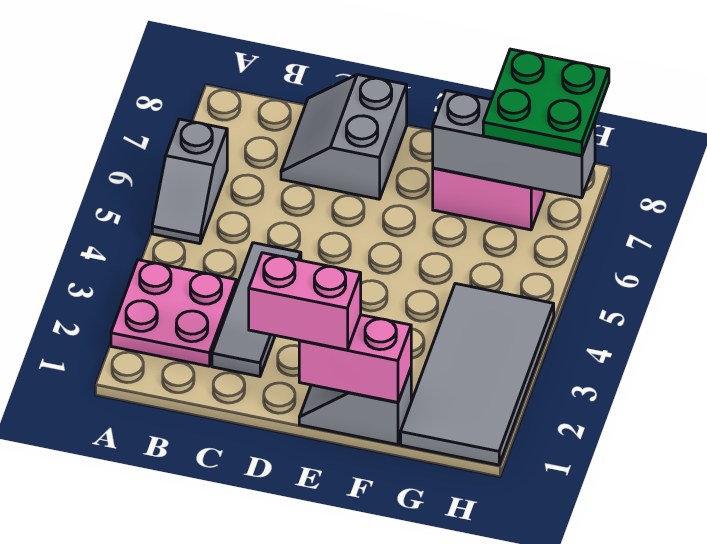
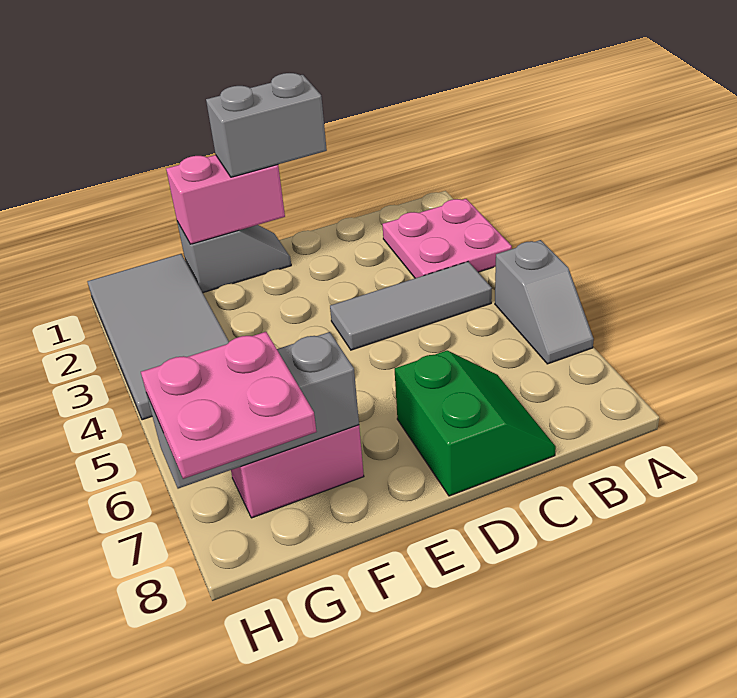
grey 1x2 slope [152,119,227,244] -> grey 1x2 slope turned to [495,240,594,364]
grey 1x3 tile [212,243,301,376] -> grey 1x3 tile turned to [330,262,492,350]
grey 2x2 slope [281,75,407,199] -> green 2x2 slope [395,351,556,496]
pink 1x2 brick [249,253,361,350] -> grey 1x2 brick [206,73,327,177]
green 2x2 plate [483,49,609,156] -> pink 2x2 plate [141,332,317,479]

